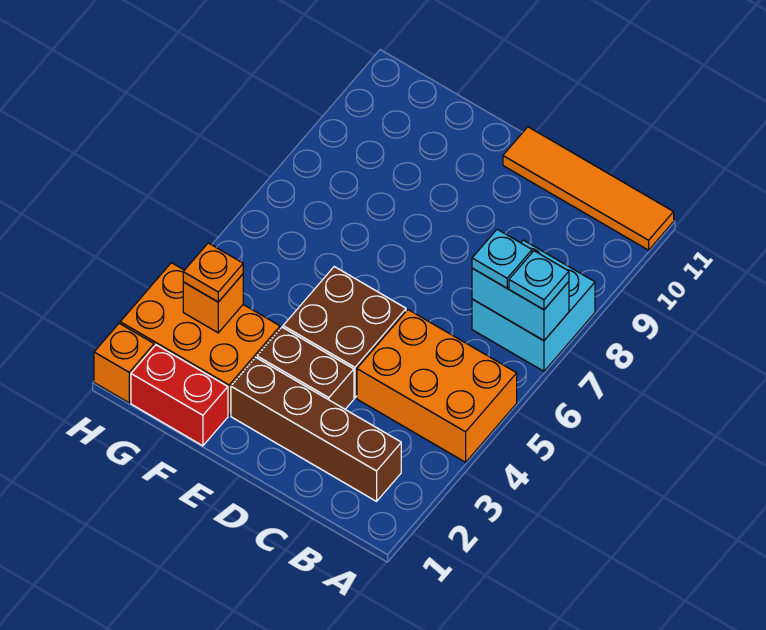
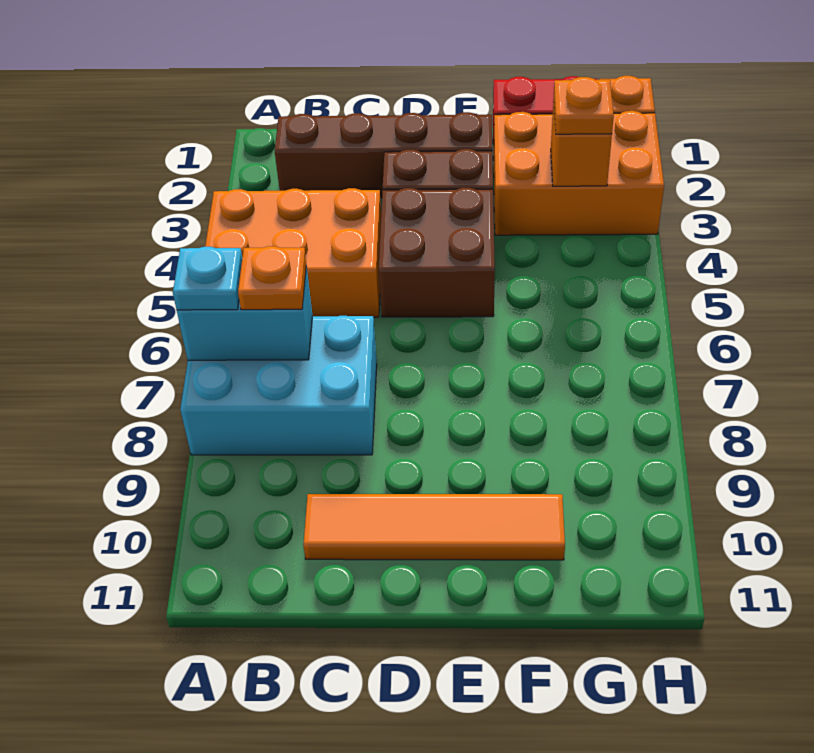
cyan 2x2 brick [472,240,595,371] -> cyan 2x3 brick [180,316,377,455]
orange 1x4 tile [503,127,674,250] -> orange 1x4 tile moved to [303,494,565,560]
cyan 1x1 plate [472,229,532,288] -> orange 1x1 plate [238,246,306,310]

